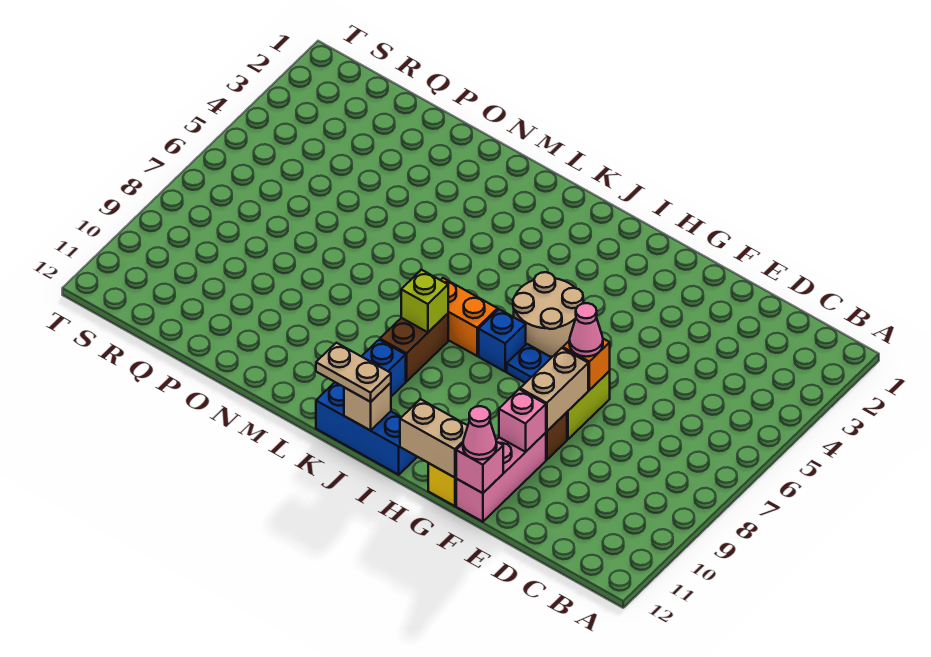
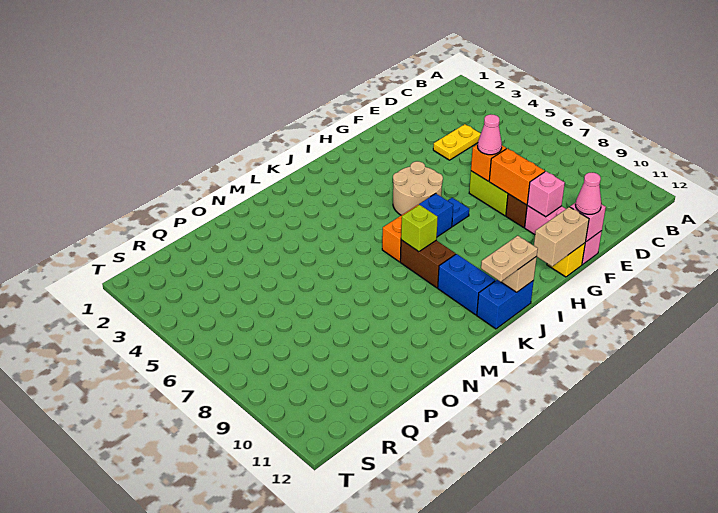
none -> yellow 1x2 plate [433,124,481,160]
tan 1x2 brick [520,348,588,431] -> orange 1x2 brick [489,148,545,205]
blue 1x3 brick [316,382,417,475] -> blue 1x2 brick [477,280,534,329]

